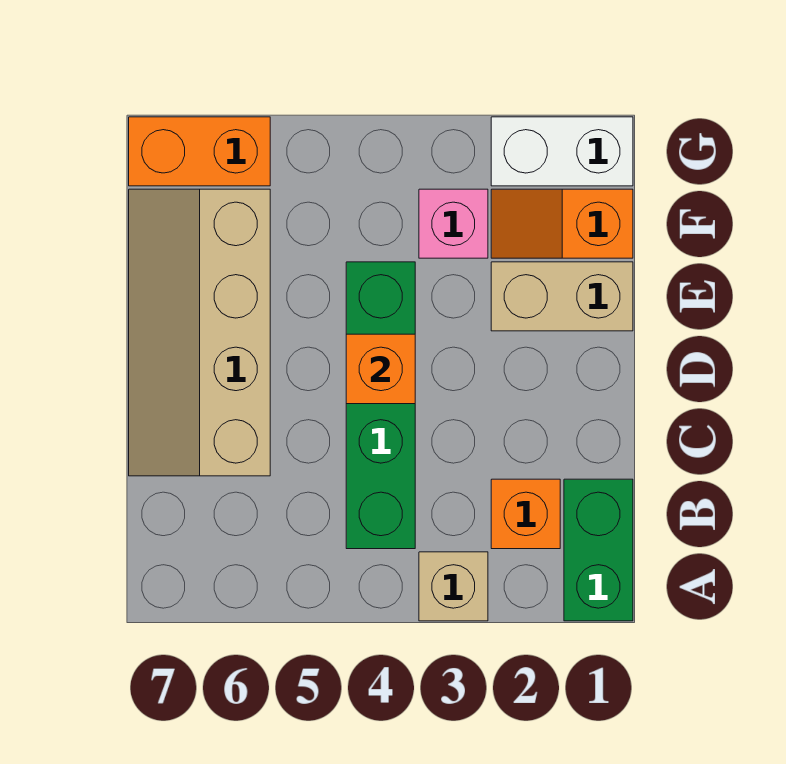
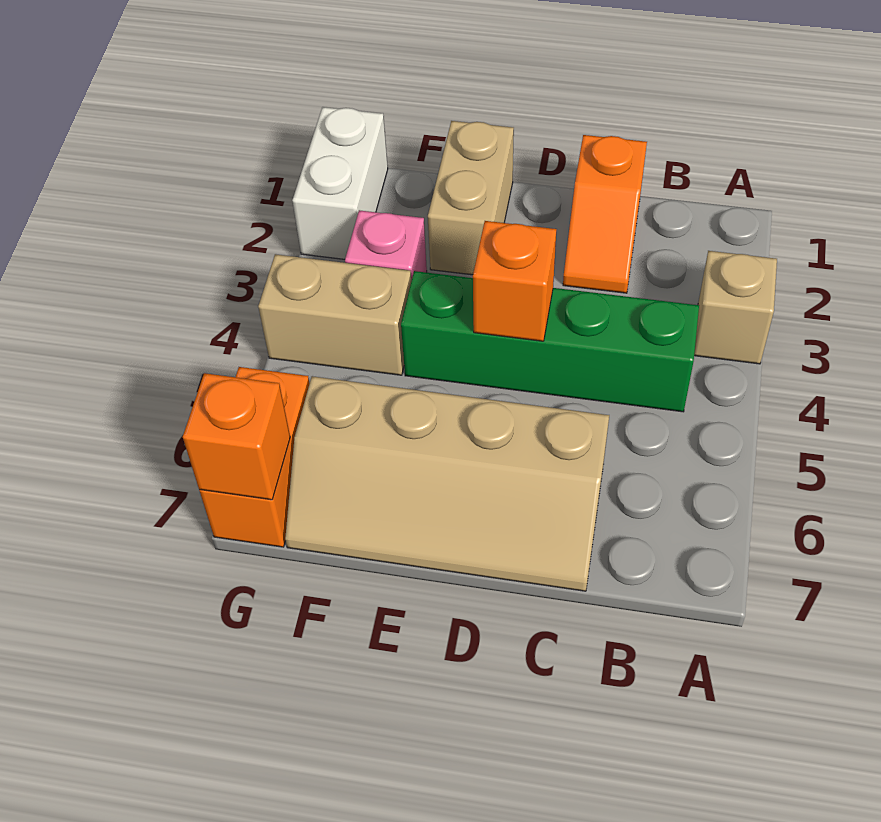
green 1x2 brick [564,479,633,621] -> none
orange 1x1 brick [491,479,560,549] -> orange 1x1 brick moved to [183,373,290,500]
orange 1x2 slope [491,189,633,258] -> orange 1x2 slope moved to [563,135,647,293]
none -> tan 1x2 brick [258,254,411,375]

